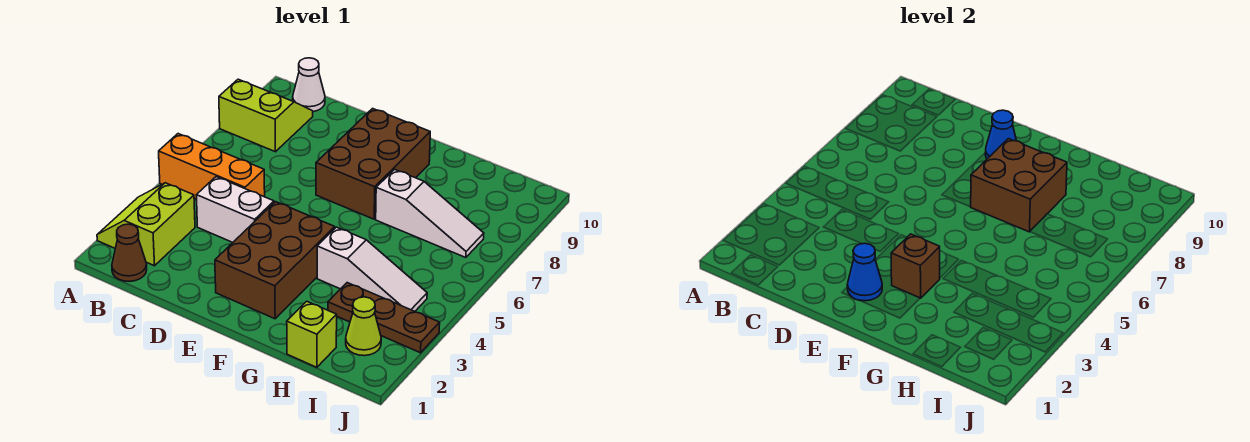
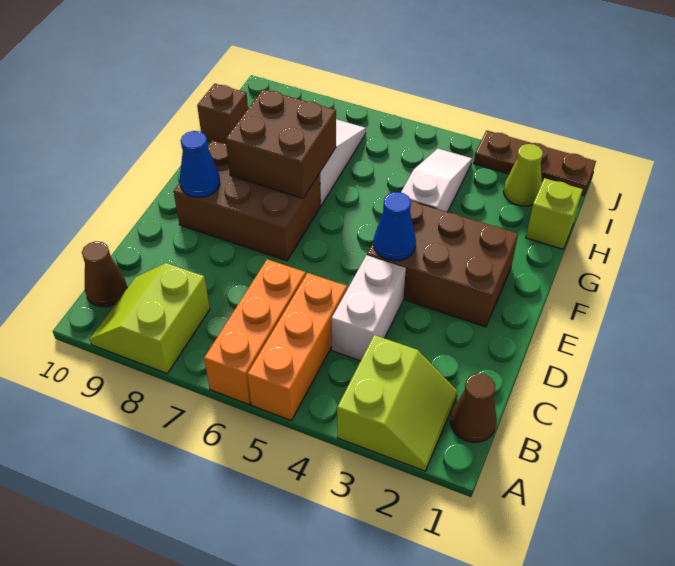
lime 2x2 slope [97,183,195,266] -> lime 2x2 slope turned to [337,335,458,471]
none -> orange 1x3 brick [204,259,306,404]
white 1x1 cone [293,58,325,112] -> brown 1x1 cone [82,241,127,307]
blue 1x1 cone [847,243,882,301] -> blue 1x1 cone moved to [374,192,416,261]
brown 1x1 brick [891,234,940,298] -> brown 1x1 brick moved to [197,84,248,144]
brown 1x3 plate [328,283,440,353] -> brown 1x3 plate turned to [474,131,596,196]

